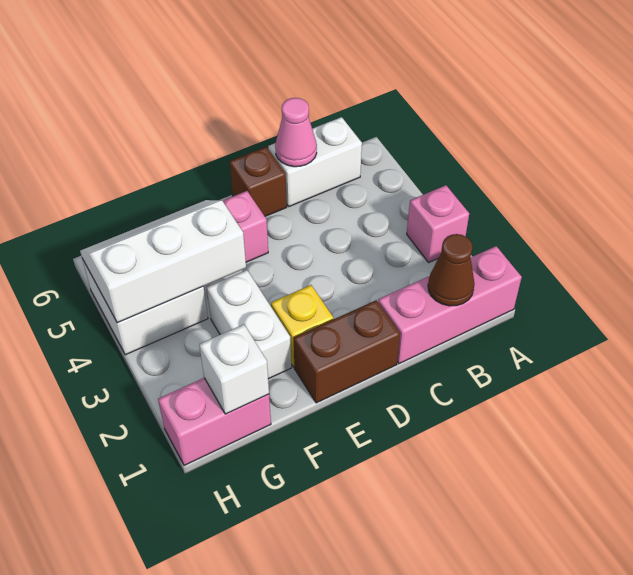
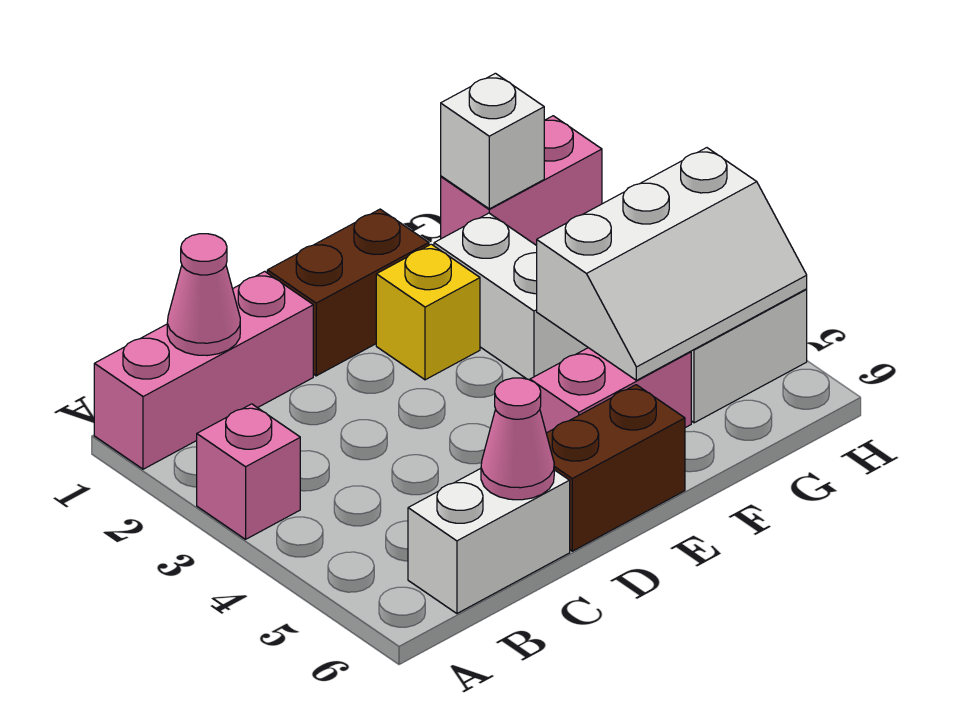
brown 1x1 cone [428,234,474,306] -> pink 1x1 cone [167,234,240,356]
brown 1x1 brick [230,147,287,216] -> brown 1x2 brick [546,385,685,551]

